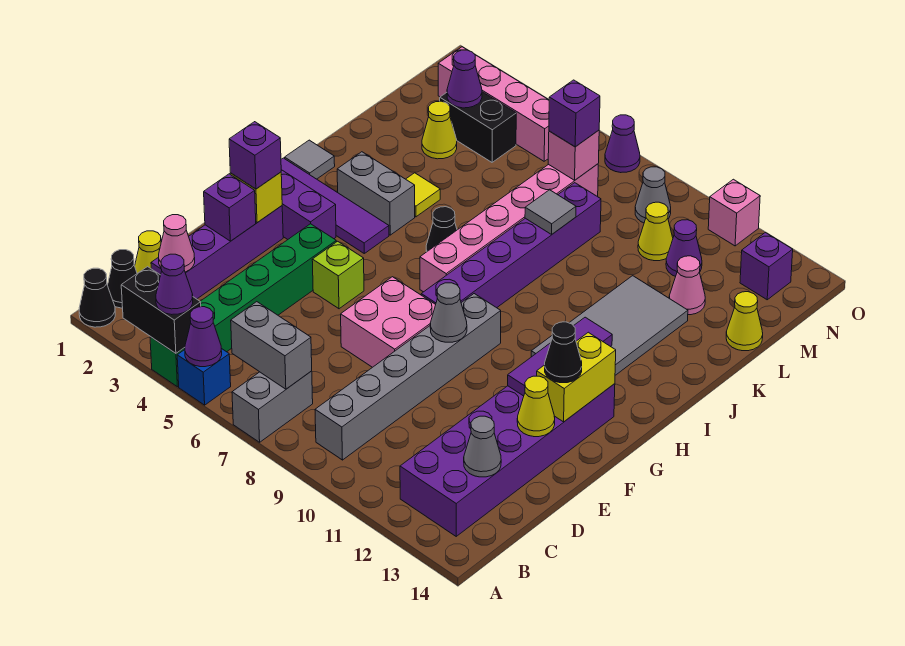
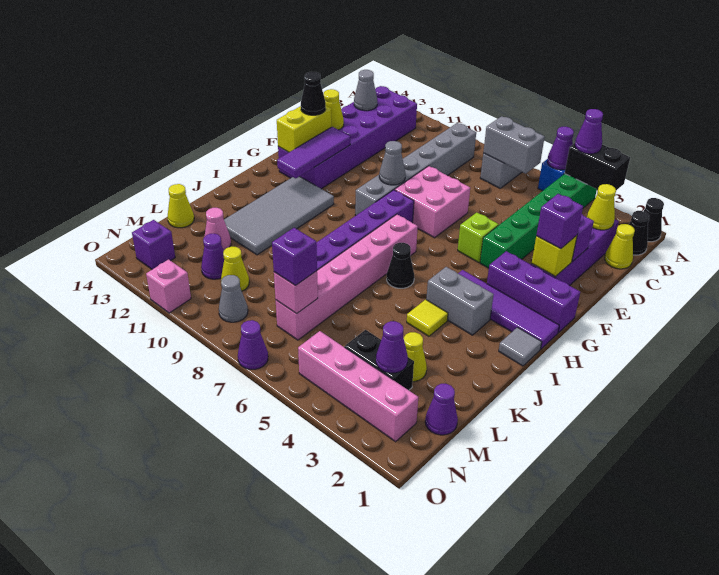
pink 1x1 cone [159,215,195,272] -> yellow 1x1 cone [587,184,616,230]
grey 1x1 tile [525,190,576,234] -> none
none -> purple 1x1 cone [425,384,458,435]

